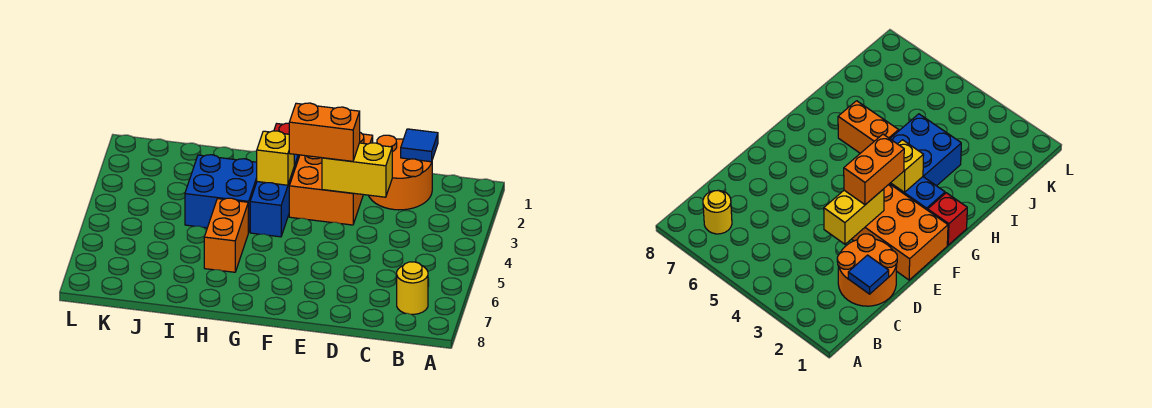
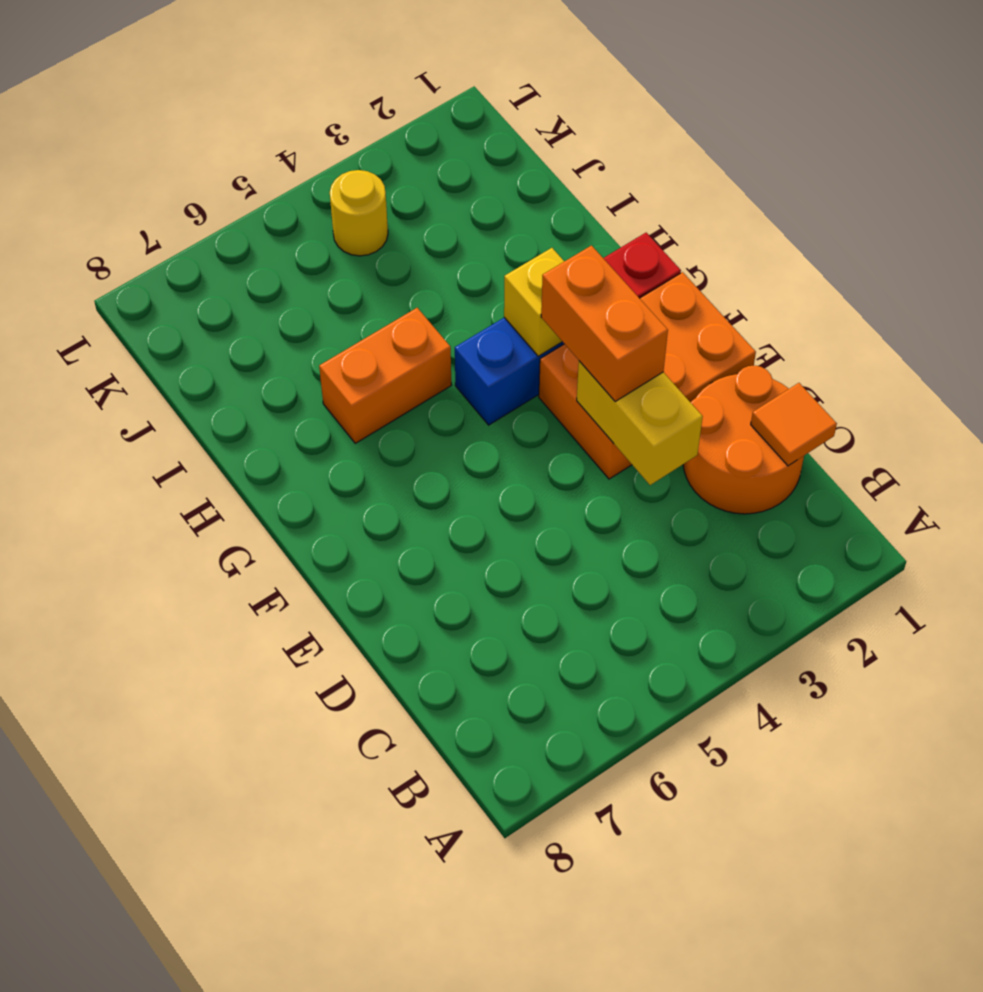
yellow 1x1 round brick [397,262,428,314] -> yellow 1x1 round brick moved to [330,170,388,256]
blue 1x1 tile [401,129,438,162] -> orange 1x1 tile [751,383,837,466]
blue 2x2 brick [185,155,257,233] -> none

